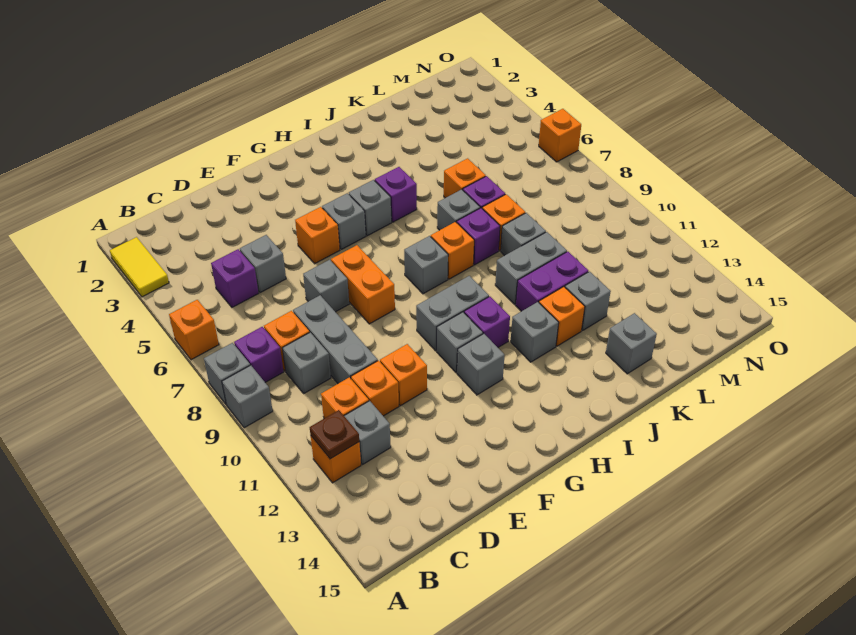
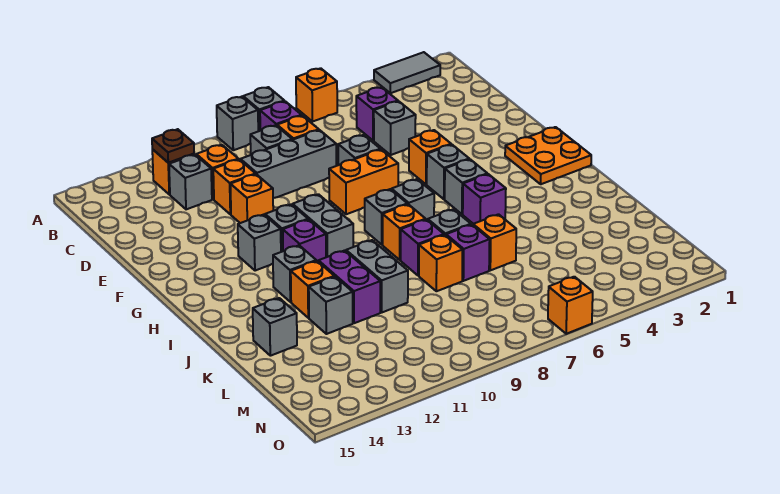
yellow 1x2 tile [110,237,169,297] -> grey 1x2 tile [374,52,440,93]
none -> orange 2x2 plate [505,127,591,184]
grey 1x1 brick [501,213,546,256] -> grey 1x1 brick moved to [392,179,434,220]

